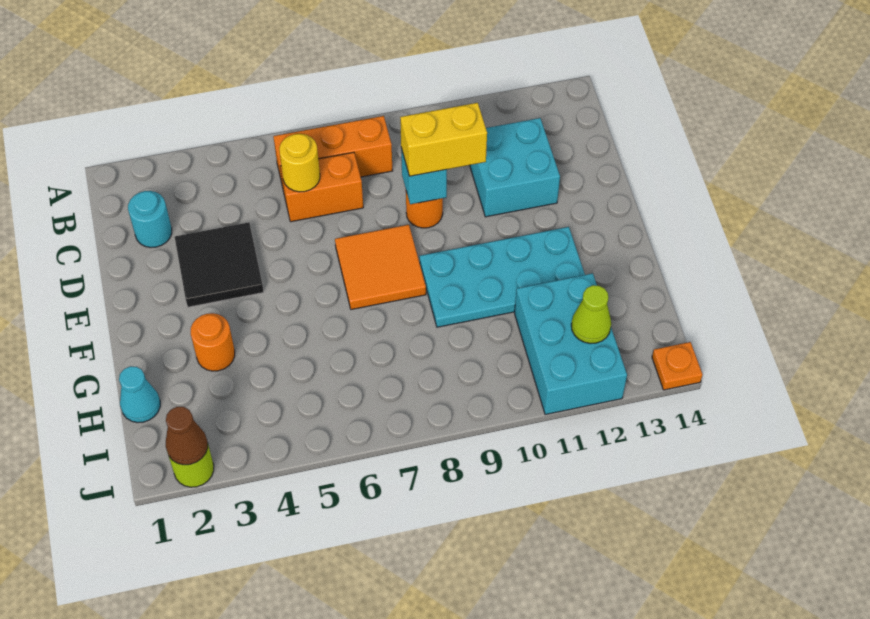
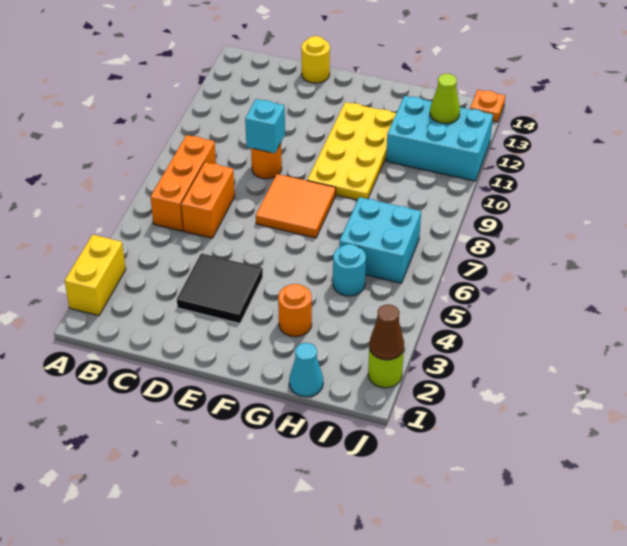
cyan 1x1 round brick [128,191,172,247] -> cyan 1x1 round brick moved to [333,244,366,296]
yellow 1x1 round brick [279,134,320,192] -> yellow 1x1 round brick moved to [301,36,330,83]
cyan 2x2 brick [470,118,560,217] -> cyan 2x2 brick moved to [339,197,421,283]
yellow 1x2 brick [400,103,487,176] -> yellow 1x2 brick moved to [65,235,126,316]
cyan 2x4 plate [419,227,585,327] -> yellow 2x4 plate [307,102,396,200]

